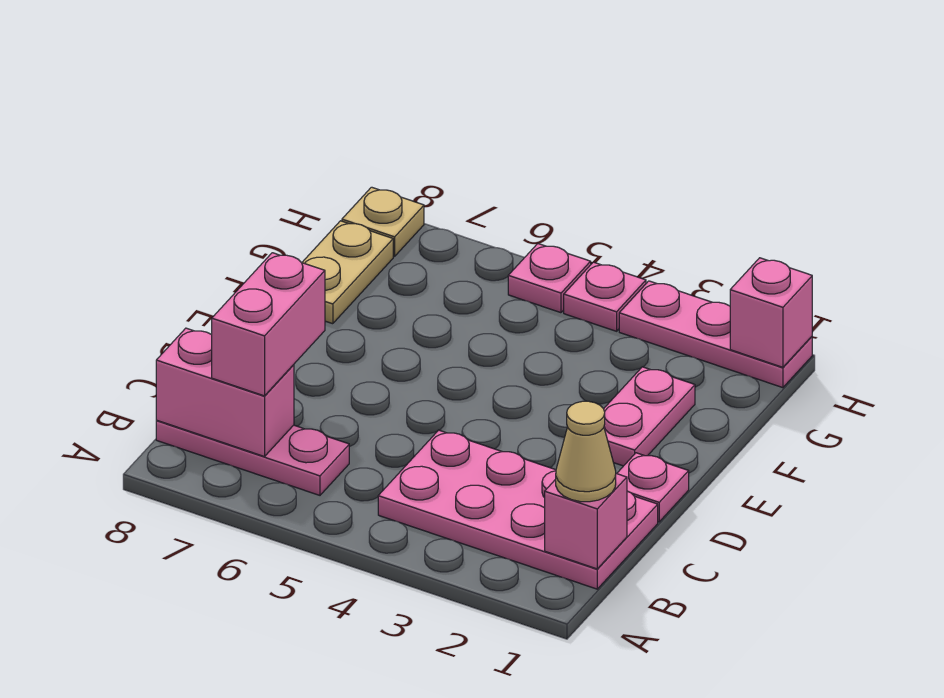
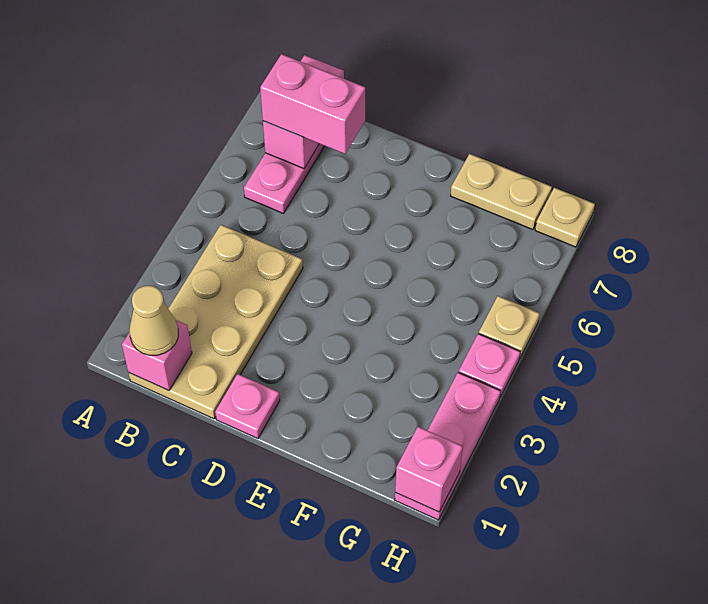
pink 2x4 plate [378,430,658,589] -> tan 2x4 plate [129,225,303,419]
pink 1x2 plate [604,367,695,466] -> none
pink 1x1 plate [508,244,591,313] -> tan 1x1 plate [479,296,540,358]

